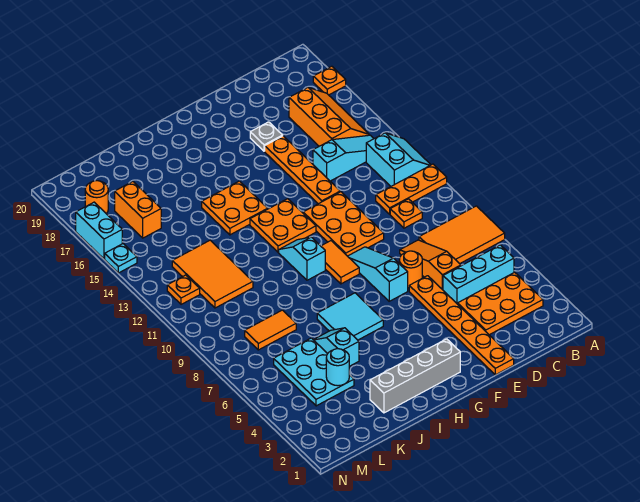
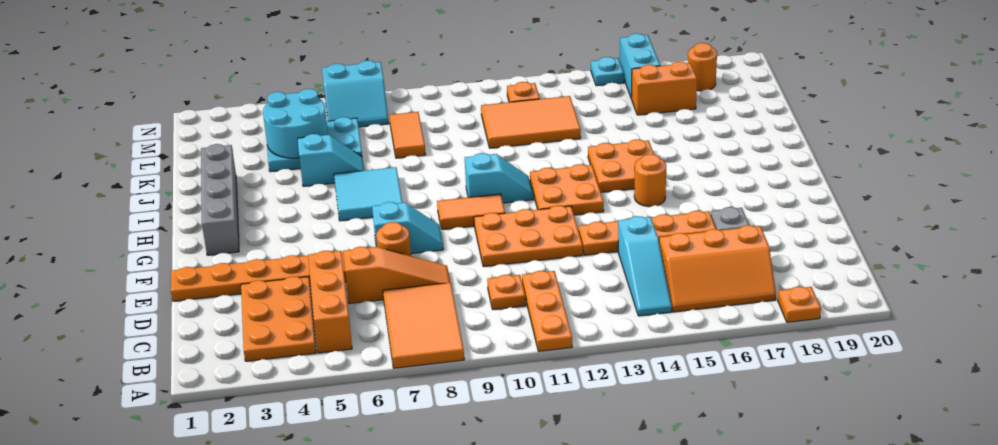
cyan 2x2 slope [366,133,431,186] -> cyan 2x2 slope moved to [322,61,389,127]
cyan 1x3 brick [443,245,514,304] -> orange 1x3 brick [308,251,352,353]
cyan 1x3 slope [348,247,408,301] -> cyan 1x2 slope [372,202,443,254]
none -> orange 1x1 round brick [634,154,666,207]
cyan 1x1 round brick [326,349,349,386] -> cyan 2x2 round brick [263,89,328,158]
cyan 1x2 brick [76,202,122,259] -> cyan 1x2 brick turned to [620,33,660,97]

